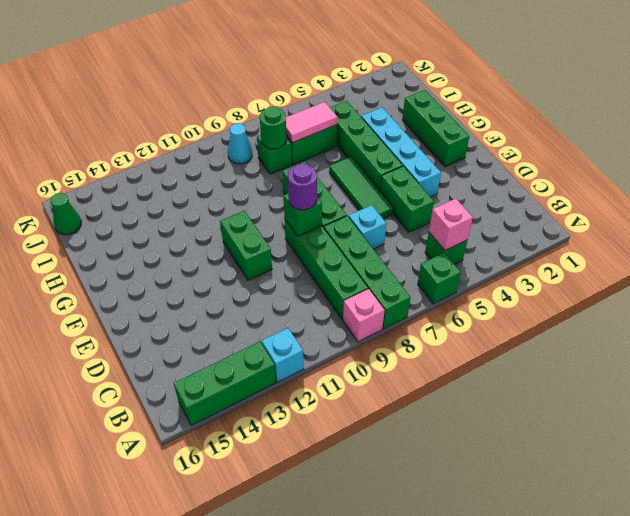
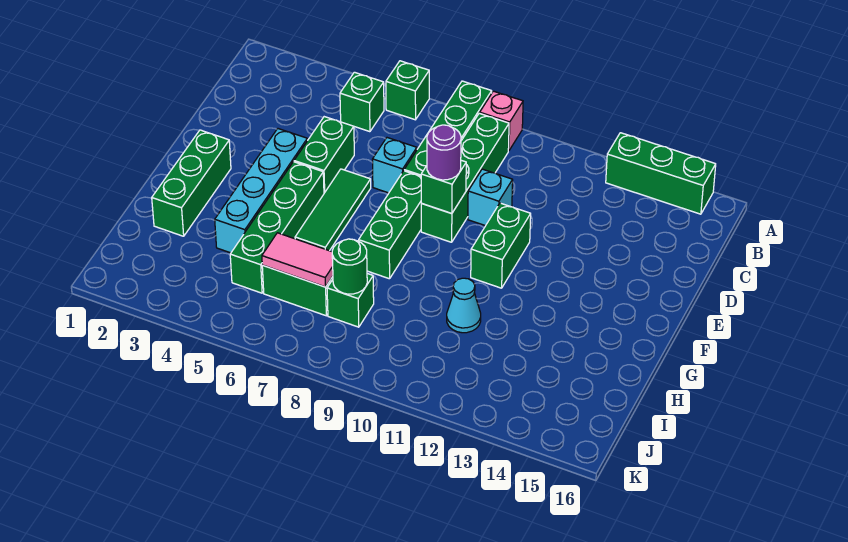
cyan 1x1 brick [262,328,303,382] -> cyan 1x1 brick moved to [468,169,513,226]
pink 1x1 brick [429,199,473,250] -> none
cyan 1x1 cone [228,123,252,164] -> cyan 1x1 cone moved to [447,278,481,333]
green 1x1 cone [50,193,82,235] -> none

